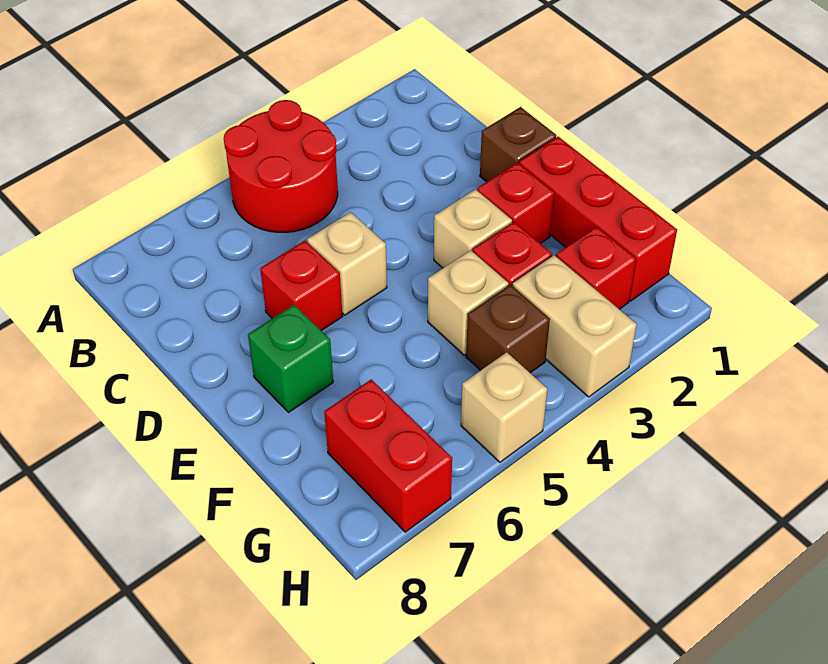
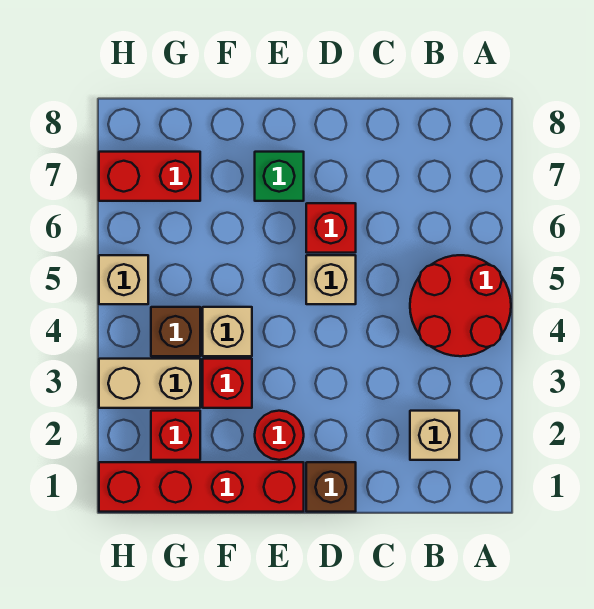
red 1x3 brick [519,137,677,301] -> red 1x4 brick [99,462,304,512]
red 1x1 brick [477,162,554,244] -> red 1x1 round brick [255,411,304,460]
tan 1x1 brick [434,189,512,268] -> tan 1x1 brick moved to [410,411,459,460]

